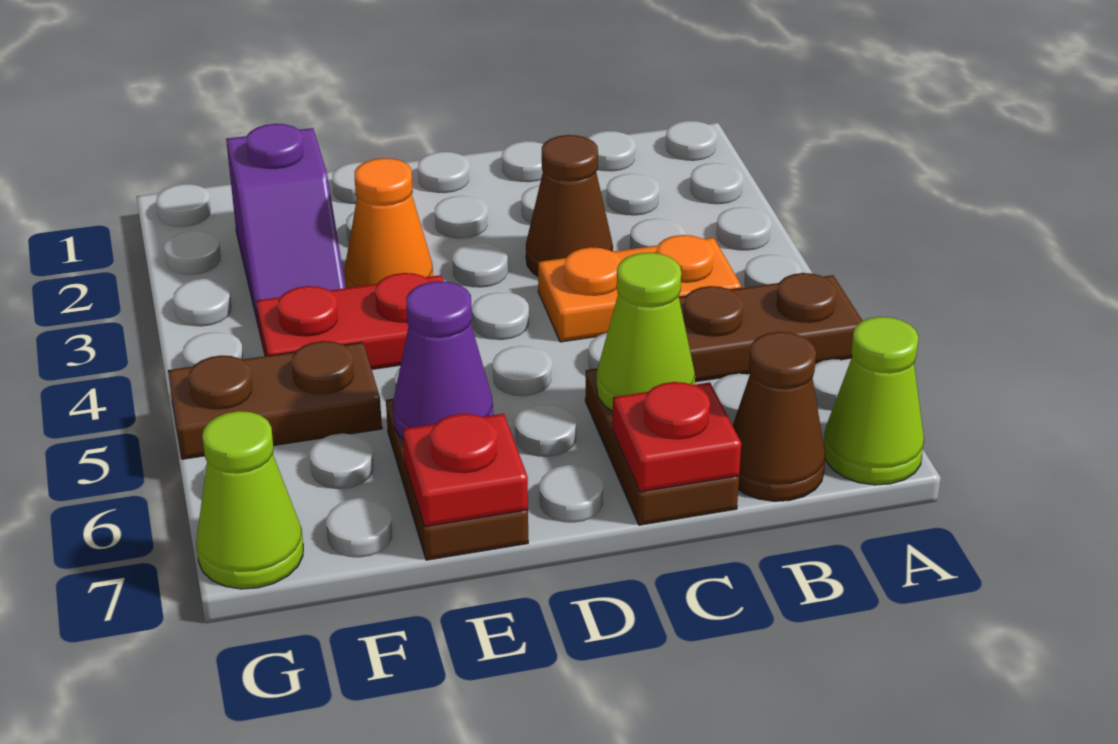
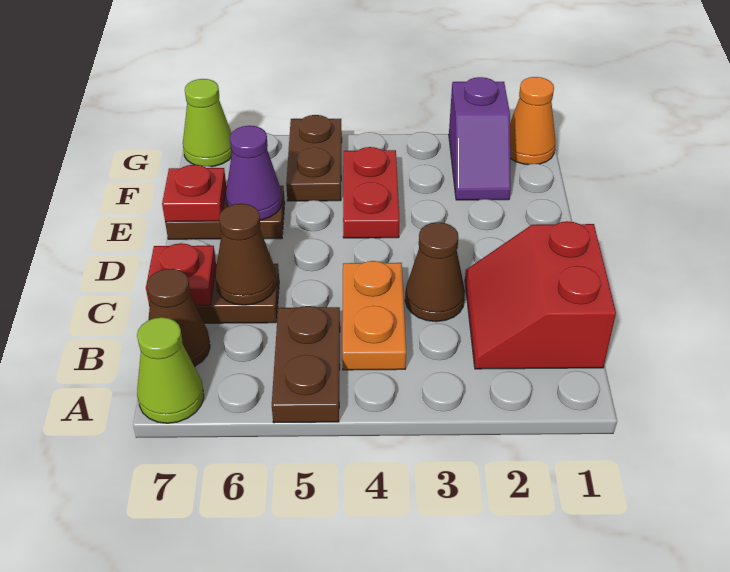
none -> red 2x2 slope [465,221,616,369]
lime 1x1 cone [597,253,695,411] -> brown 1x1 cone [215,204,277,305]
orange 1x1 cone [345,158,433,288] -> orange 1x1 cone moved to [510,77,555,165]
purple 1x2 slope [226,124,346,327] -> purple 1x2 slope turned to [449,77,511,200]

